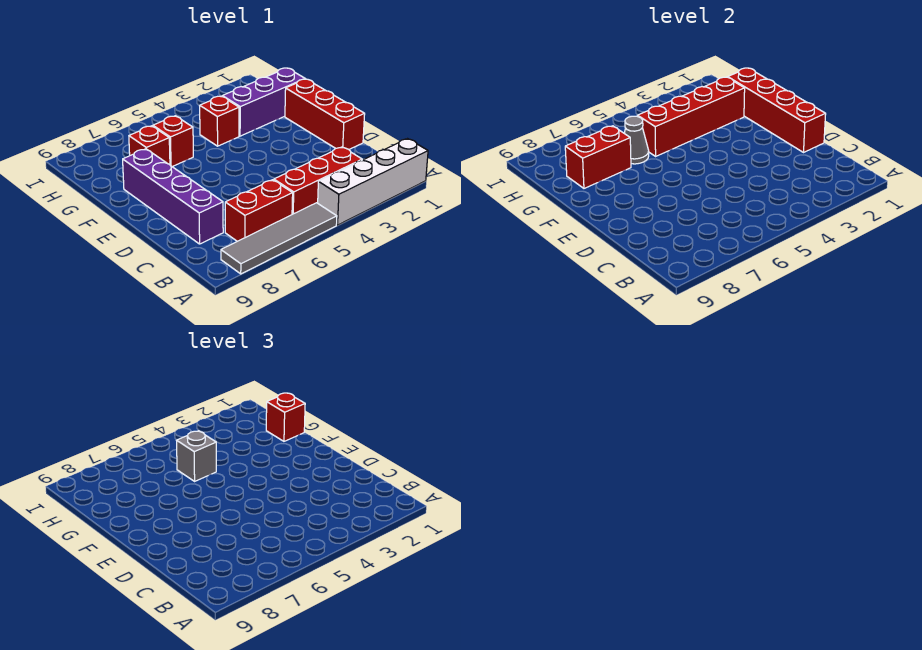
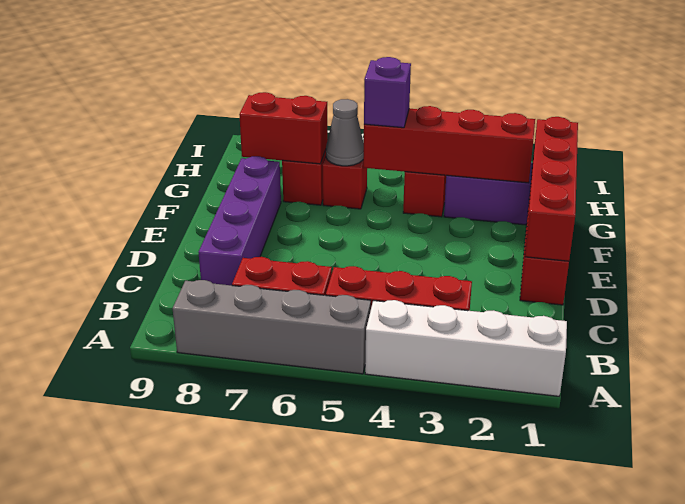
grey 1x4 tile [221,203,337,274] -> grey 1x4 brick [173,280,371,374]
red 1x1 brick [266,393,305,441] -> none
grey 1x1 brick [177,431,216,481] -> purple 1x1 brick [364,57,411,128]

